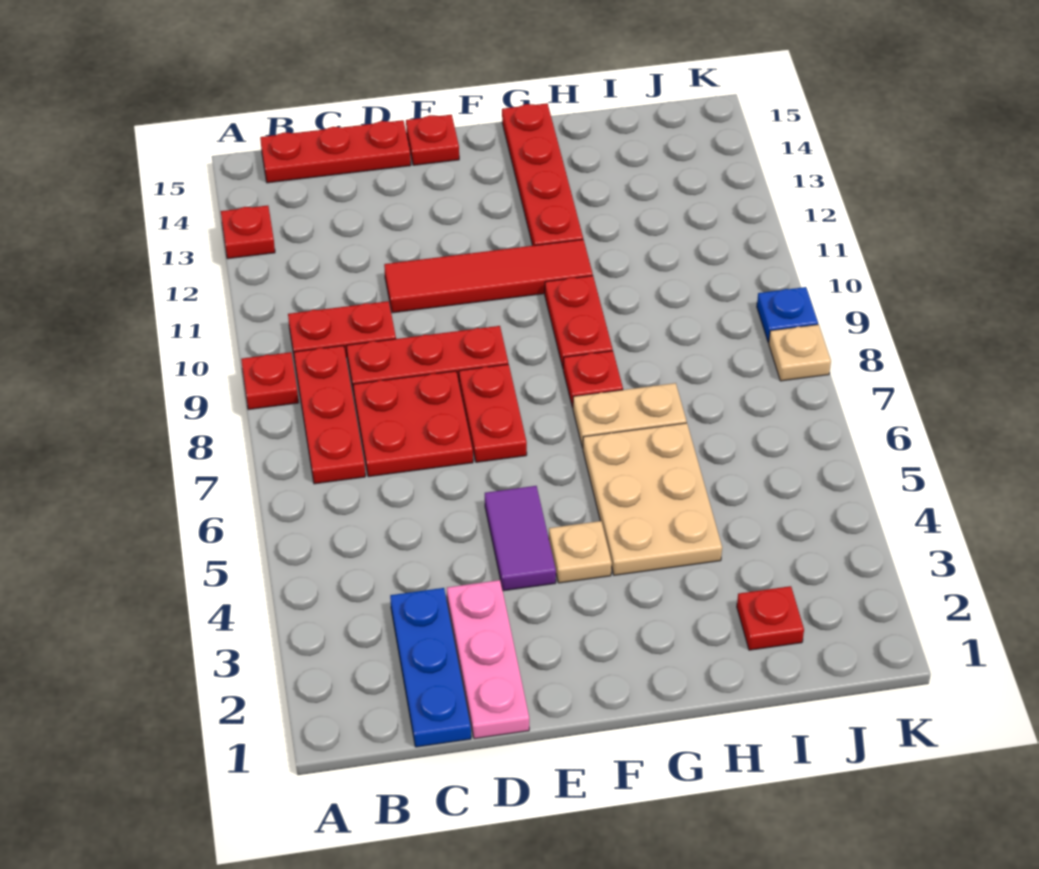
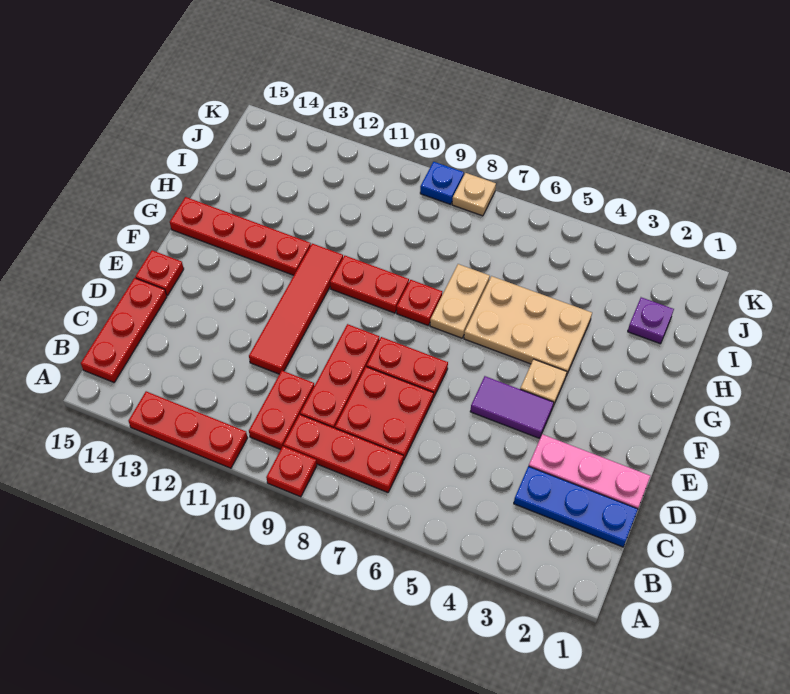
red 1x1 plate [221,206,275,259] -> red 1x3 plate [128,391,247,468]
red 1x1 plate [737,586,804,650] -> purple 1x1 plate [628,297,674,344]

